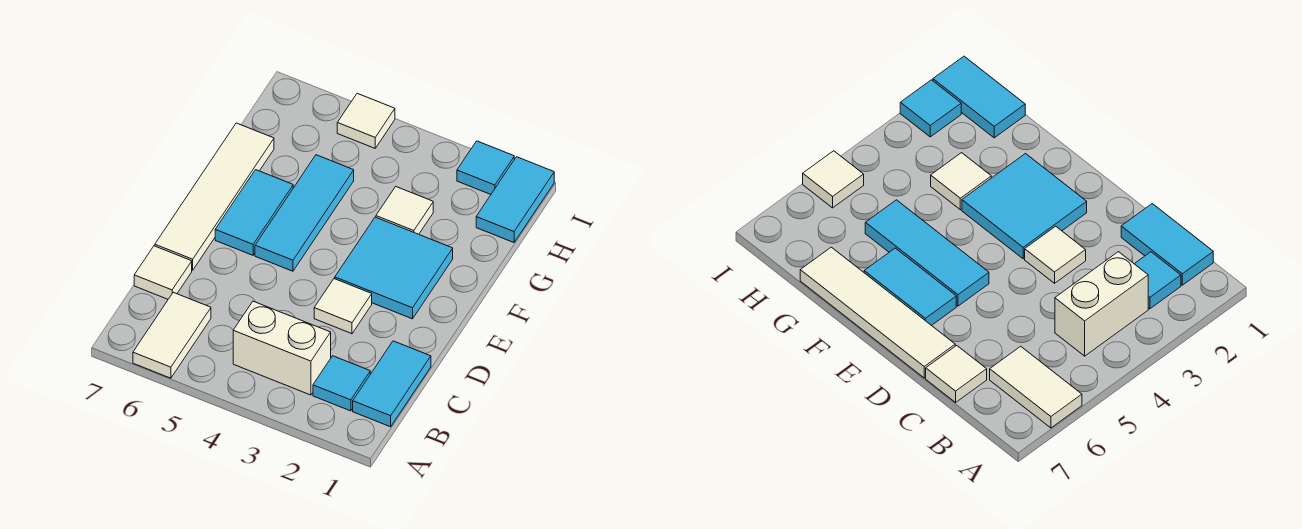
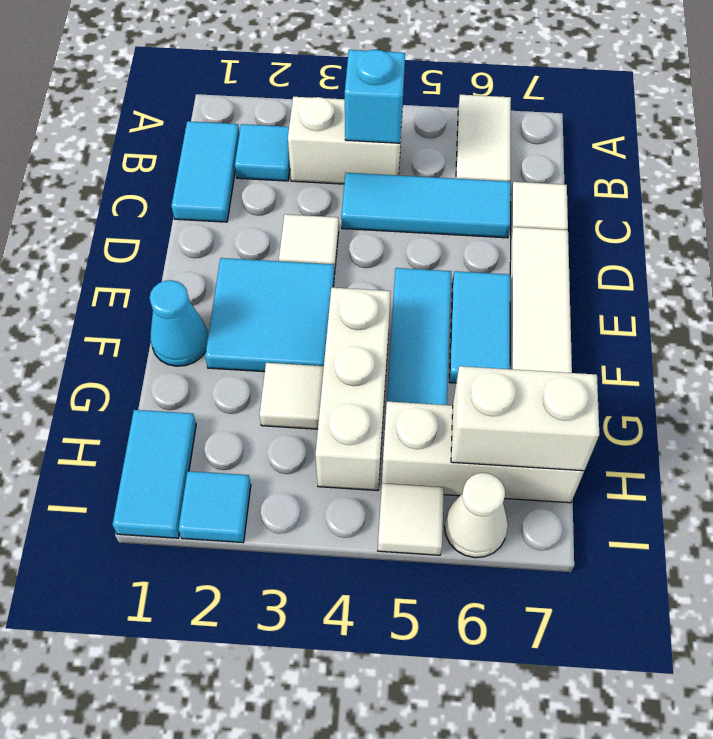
none -> cyan 1x1 brick [345,50,405,143]
none -> cyan 1x3 tile [341,173,511,238]
none -> cyan 1x1 cone [150,280,208,366]
none -> white 1x3 brick [315,288,391,490]
none -> white 1x3 brick [382,402,584,503]
none -> white 1x2 brick [451,366,599,471]
none -> white 1x1 cone [445,473,508,558]

